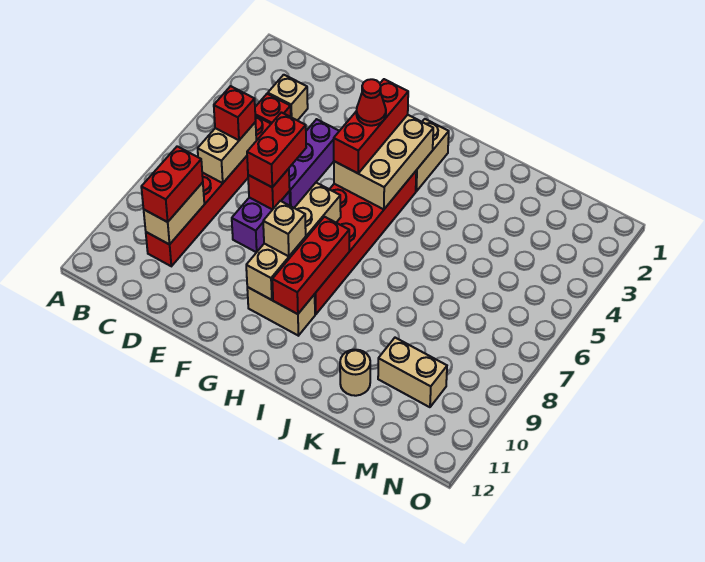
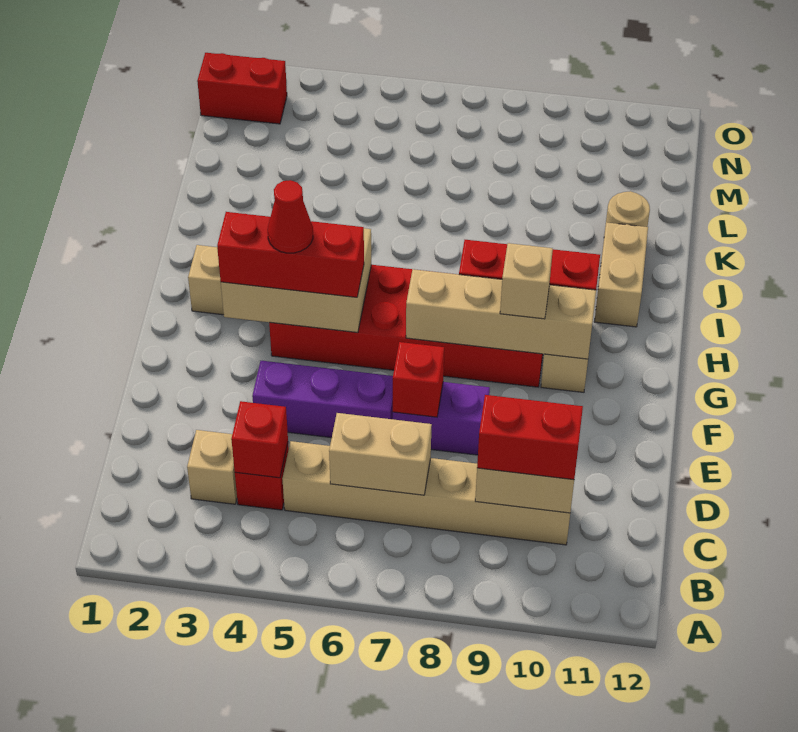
red 1x6 brick [146,116,271,266] -> tan 1x6 brick [282,441,570,545]
red 1x1 brick [214,86,256,140] -> red 1x1 brick moved to [231,401,288,478]
red 1x2 brick [247,112,306,187] -> red 1x2 brick moved to [197,53,287,124]
tan 1x2 brick [378,338,447,407] -> tan 1x2 brick moved to [594,222,648,327]

